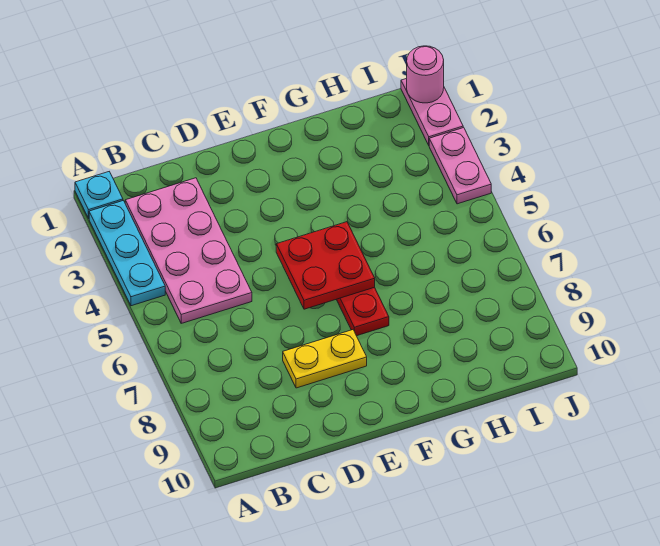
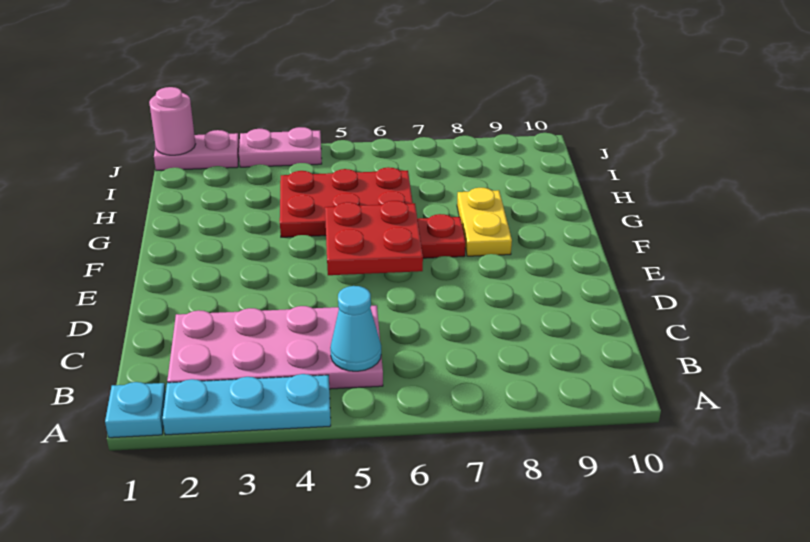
none -> cyan 1x1 cone [330,286,381,371]
yellow 1x2 plate [283,330,367,388] -> yellow 1x2 plate moved to [457,188,512,256]
none -> red 2x3 plate [280,167,413,237]

